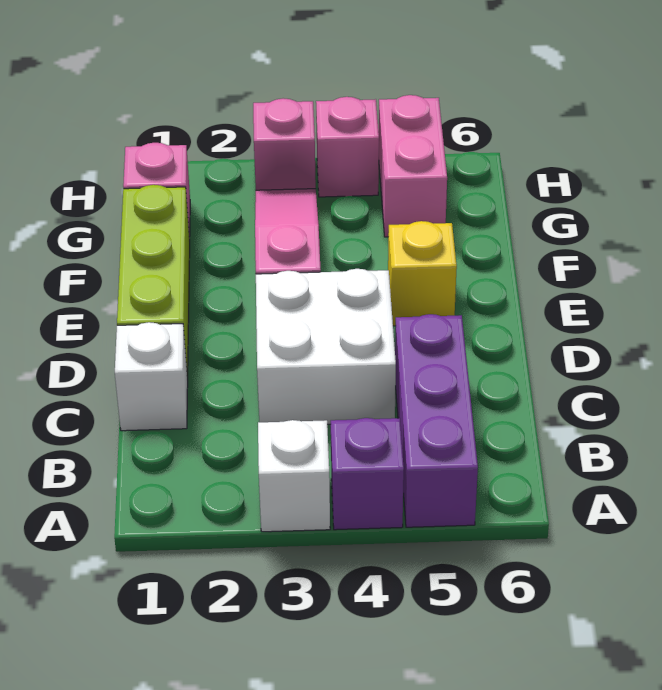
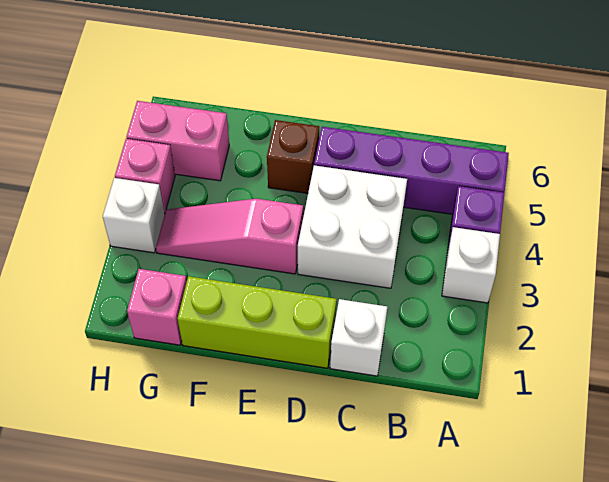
purple 1x3 brick [395,314,478,527] -> purple 1x4 brick [314,127,509,214]
yellow 1x1 brick [388,221,457,326] -> brown 1x1 brick [267,120,319,193]
pink 1x1 brick [253,98,316,190] -> white 1x1 brick [103,178,165,253]

